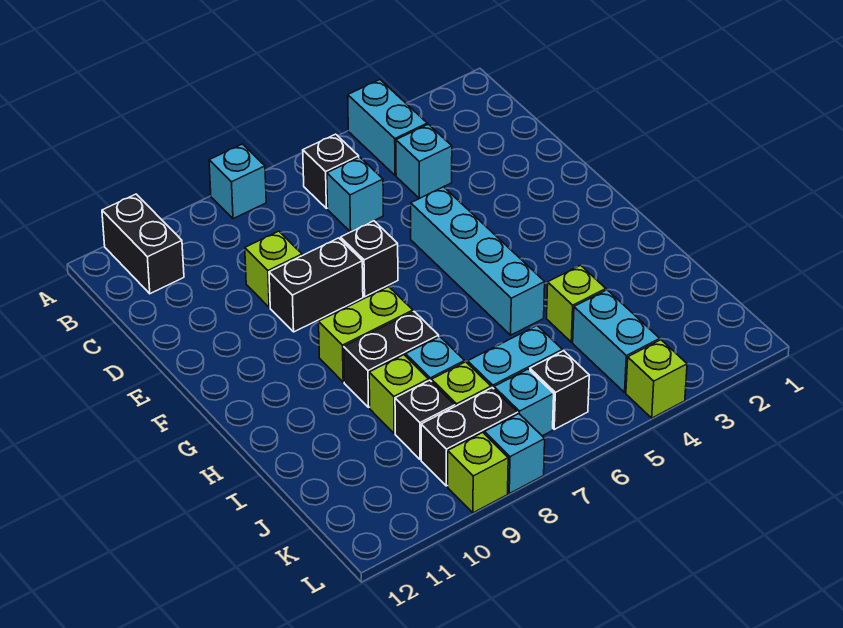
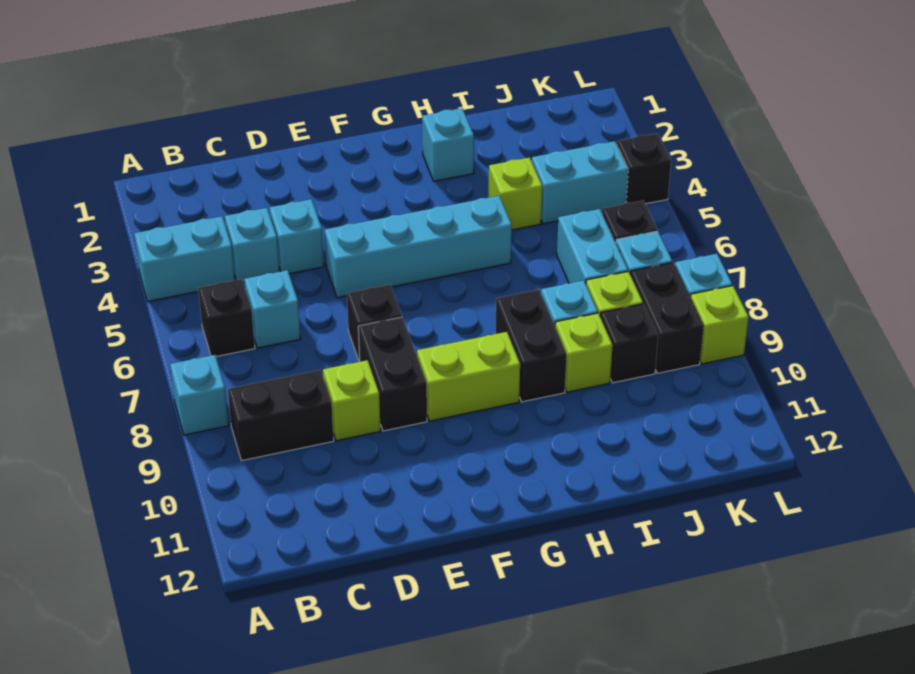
black 1x2 brick [102,194,184,294] -> black 1x2 brick moved to [228,370,334,461]
none -> cyan 1x1 brick [270,199,324,274]
lime 1x2 brick [319,287,413,382] -> lime 1x2 brick turned to [417,332,520,421]
none -> cyan 1x1 brick [422,108,474,181]
lime 1x1 brick [626,340,687,418] -> black 1x1 brick [617,133,671,204]

